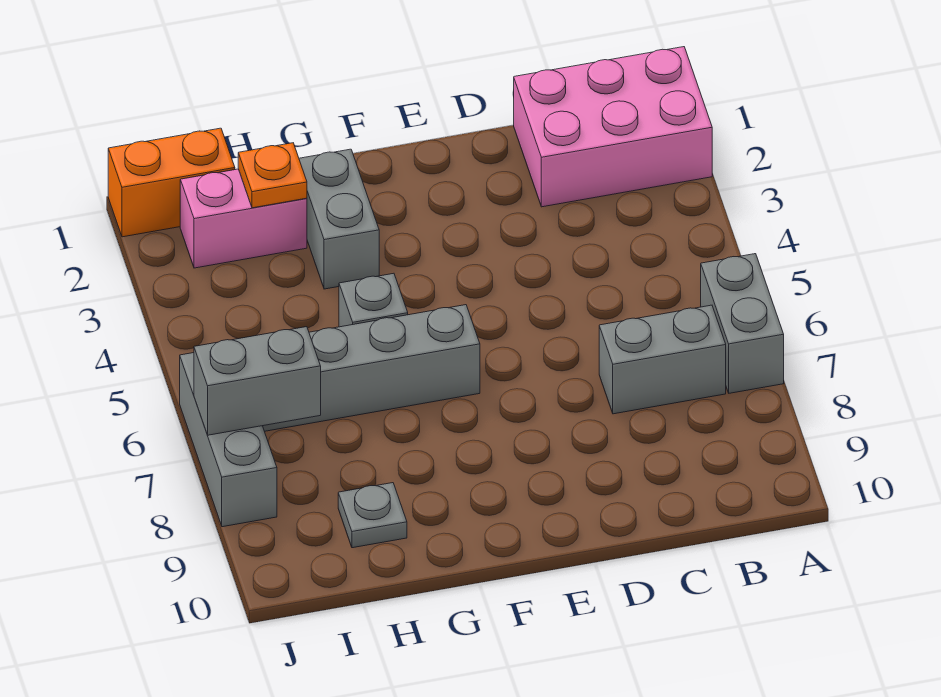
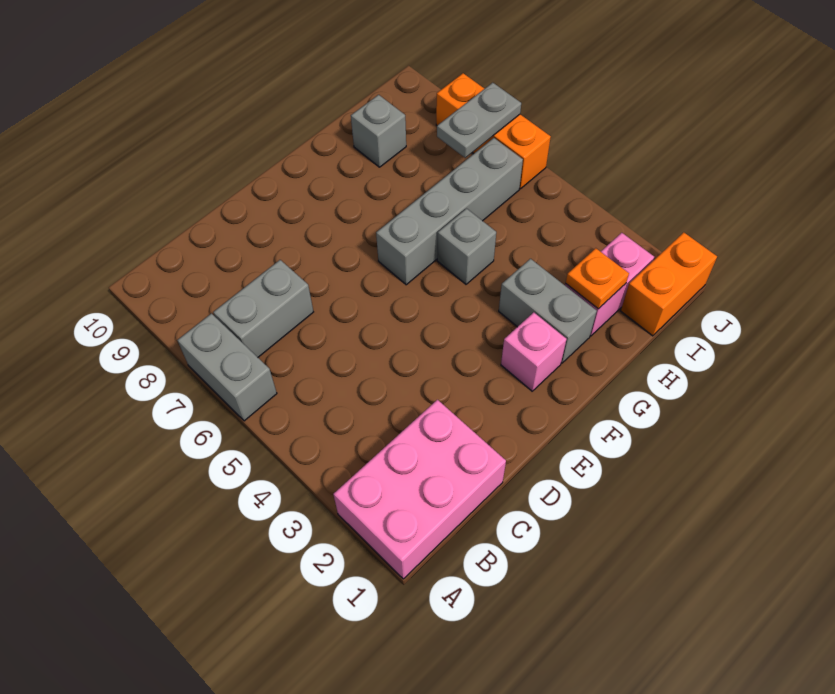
none -> pink 1x1 brick [501,312,567,391]
grey 1x1 plate [338,483,407,548] -> grey 1x1 brick [351,95,406,167]
grey 1x2 brick [194,327,321,435] -> grey 1x2 plate [437,83,521,158]
grey 1x3 brick [180,353,277,527] -> orange 1x3 brick [436,73,551,189]

